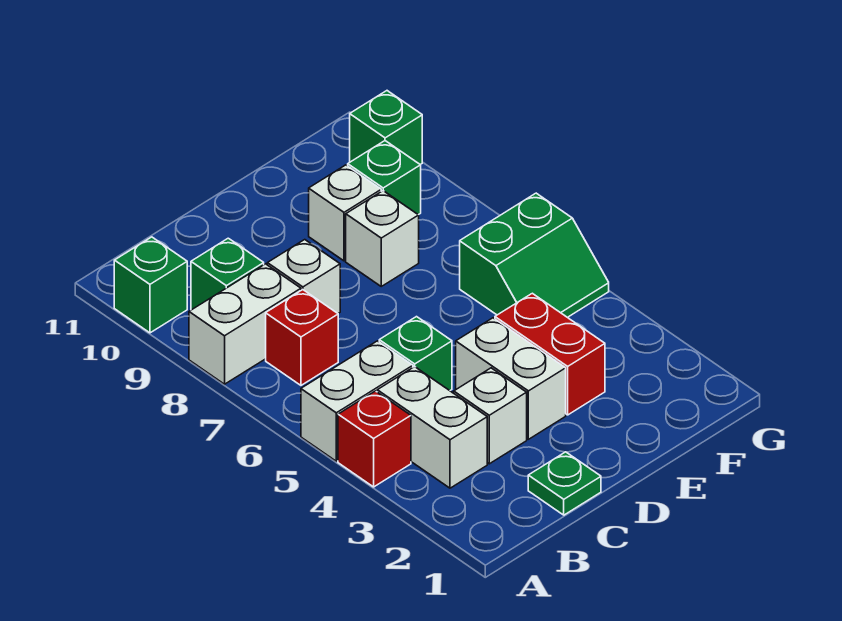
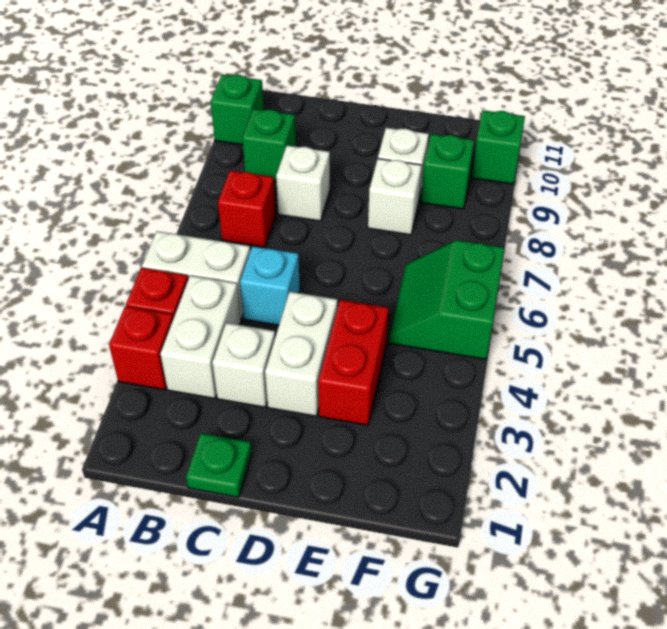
none -> red 1x1 brick [109,306,174,390]
white 1x2 brick [189,264,301,384] -> none
green 1x1 brick [379,317,452,391] -> cyan 1x1 brick [240,246,300,325]
green 2x2 slope [460,193,609,317] -> green 2x2 slope turned to [389,240,504,359]

